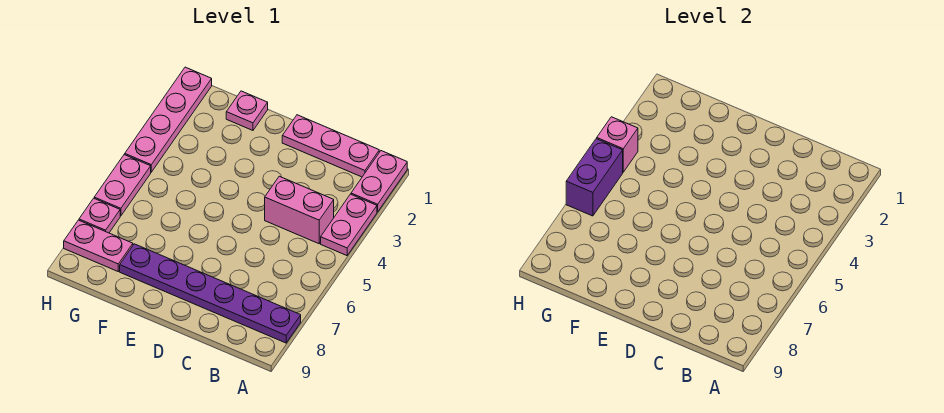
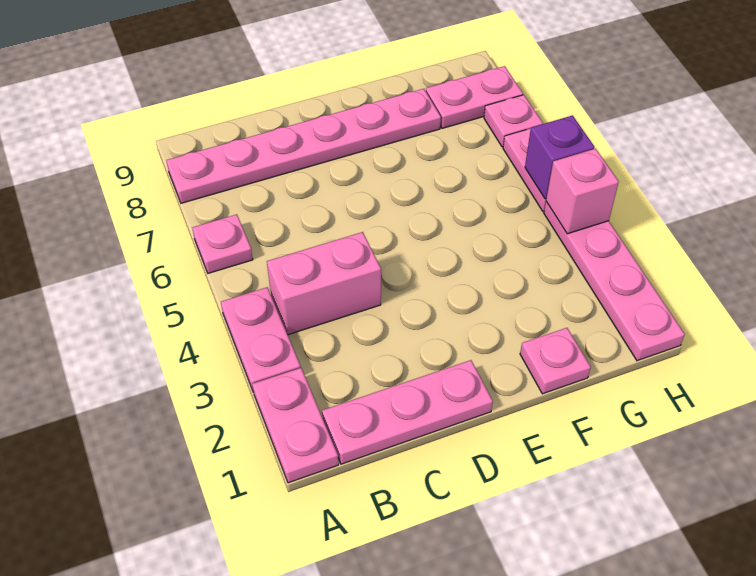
none -> pink 1x1 plate [192,214,253,273]
purple 1x6 plate [120,244,301,343] -> pink 1x6 plate [166,89,441,203]
purple 1x2 brick [566,139,623,216] -> purple 1x1 brick [525,115,595,199]

